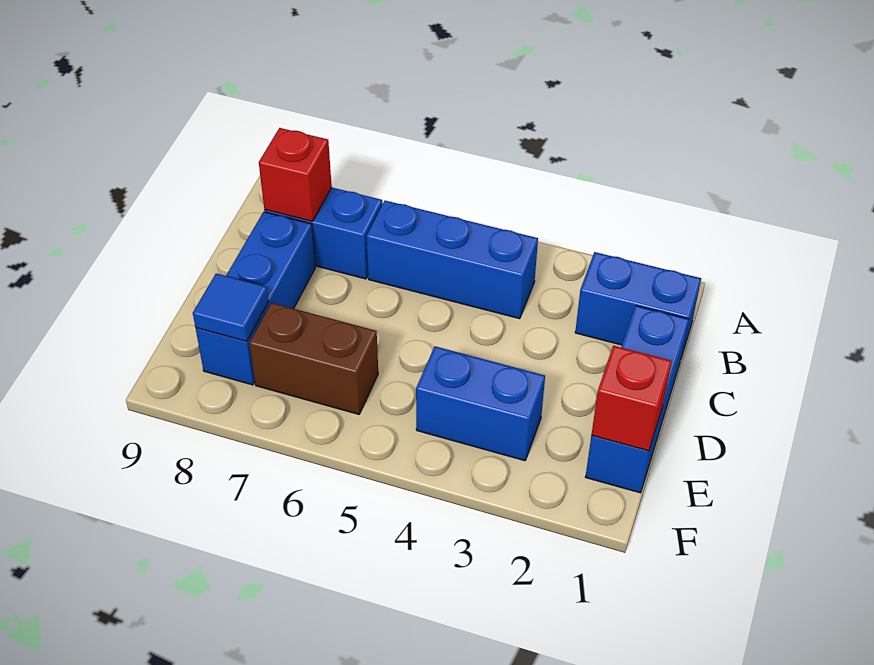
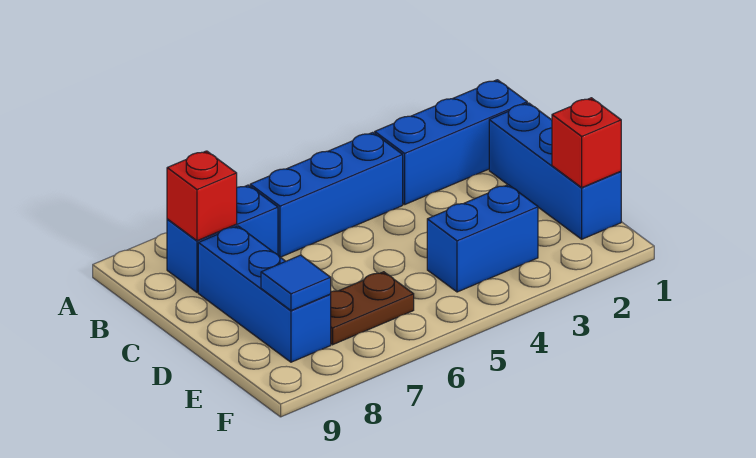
blue 1x2 brick [575,252,701,357] -> blue 1x3 brick [375,80,527,204]
brown 1x2 brick [249,303,378,414] -> brown 1x2 plate [330,272,414,345]

